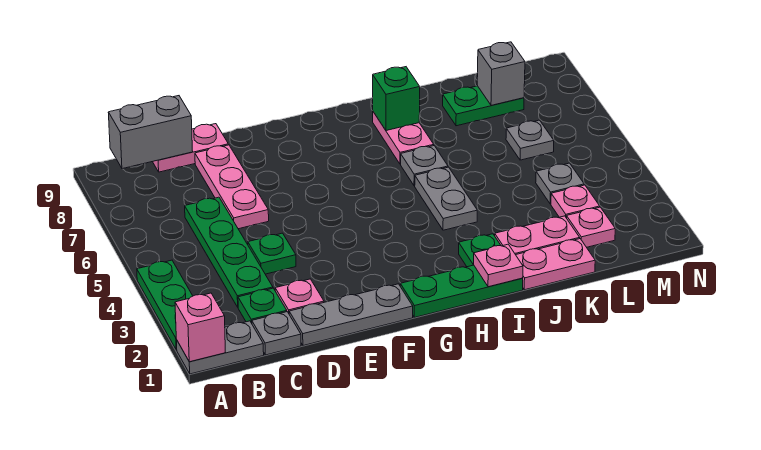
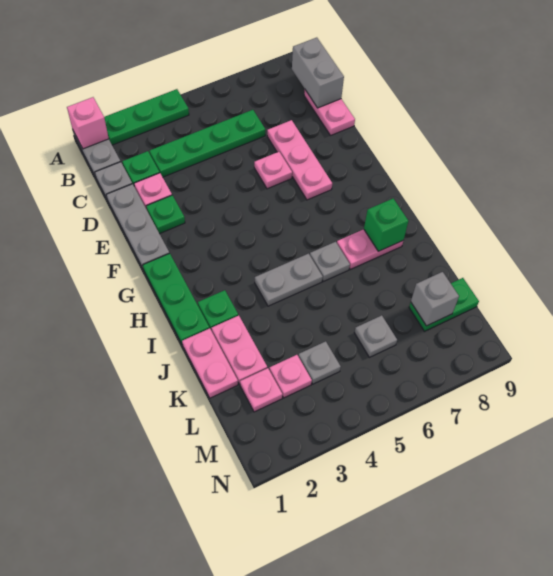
green 1x1 plate [248,233,296,274] -> green 1x1 plate moved to [146,195,185,234]
pink 1x3 plate [195,145,269,229] -> pink 1x3 plate turned to [267,120,332,200]
pink 1x1 plate [474,244,523,287] -> pink 1x1 plate moved to [254,152,292,189]
green 1x2 plate [443,86,524,126] -> green 1x2 plate turned to [409,278,479,331]

